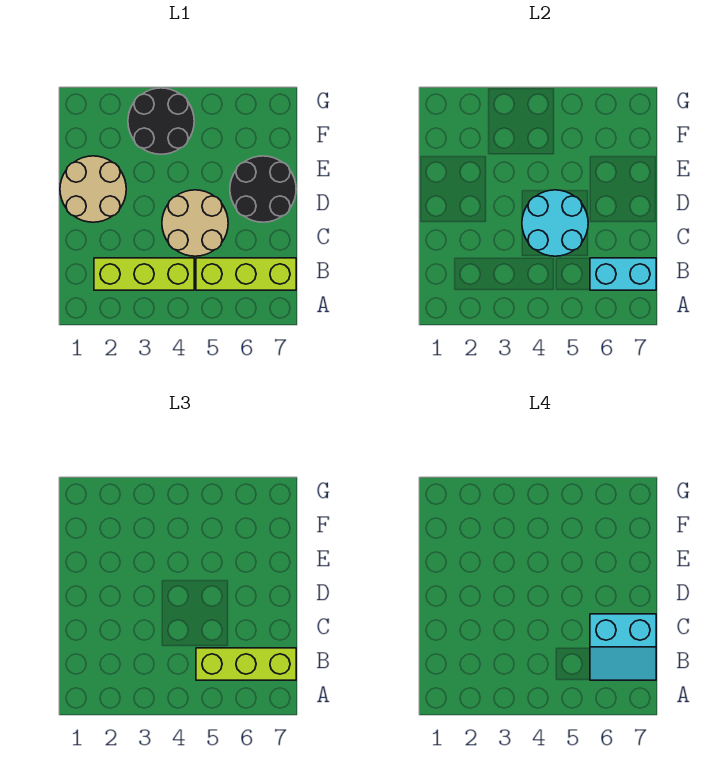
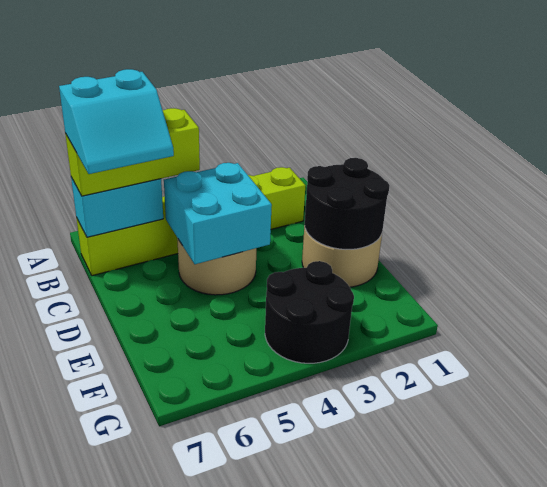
cyan 2x2 slope [590,614,656,680] -> cyan 2x2 slope turned to [59,69,174,174]
cyan 2x2 round brick [522,190,588,256] -> cyan 2x2 brick [164,163,272,264]
black 2x2 round brick [230,156,296,222] -> black 2x2 round brick moved to [305,158,390,249]

